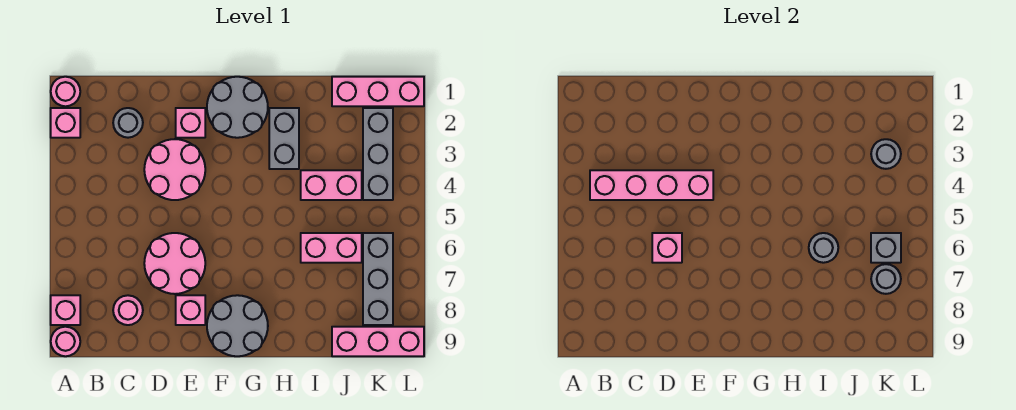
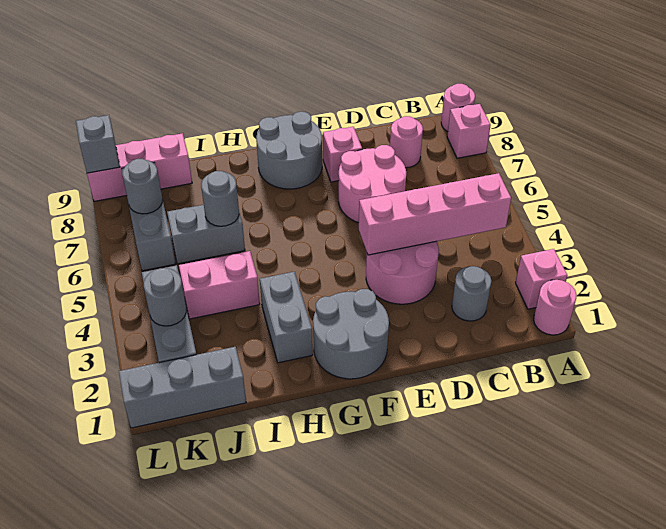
pink 1x1 brick [652,233,682,263] -> none
pink 1x1 brick [176,108,205,138] -> none
pink 1x2 brick [301,233,362,263] -> grey 1x2 brick [167,205,245,264]
pink 1x3 brick [332,77,424,106] -> grey 1x3 brick [119,347,246,428]
grey 1x1 brick [871,233,901,263] -> grey 1x1 brick moved to [76,115,120,173]

